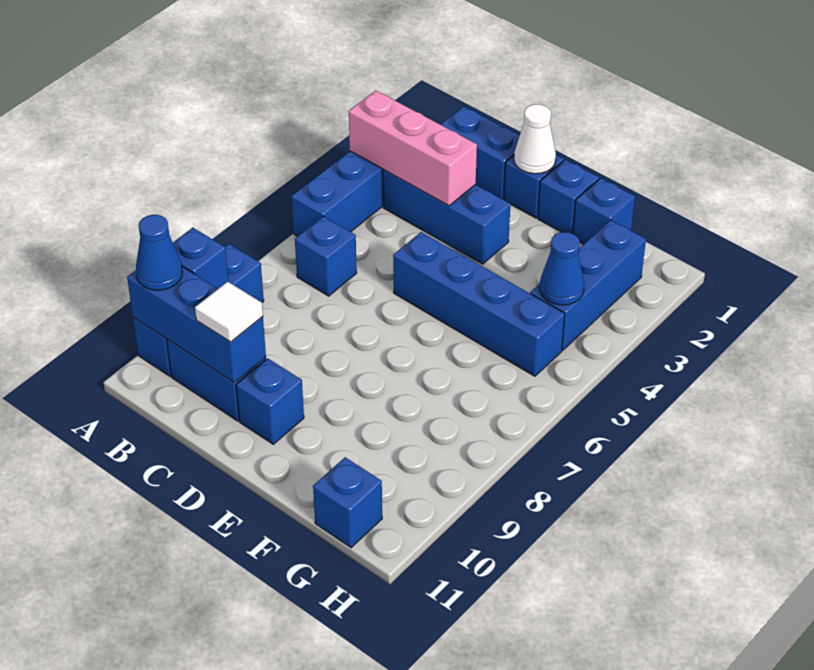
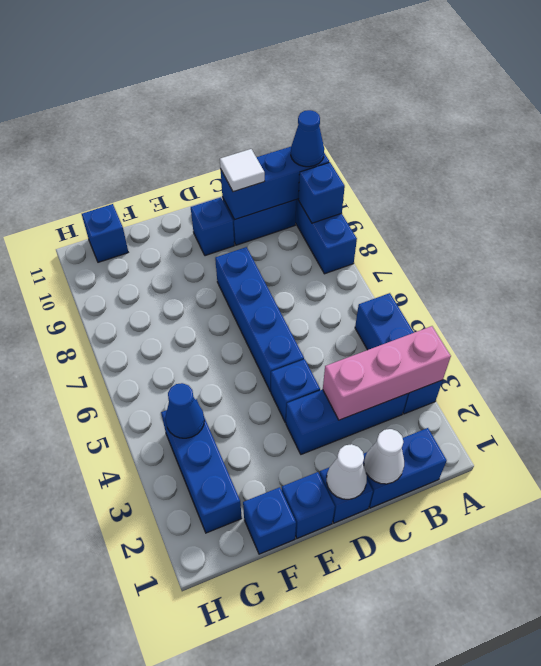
blue 1x1 brick [295,216,357,296] -> blue 1x1 brick moved to [271,359,320,423]
none -> white 1x1 cone [364,429,404,484]
blue 1x4 brick [393,232,565,376] -> blue 1x4 brick turned to [215,247,304,392]

